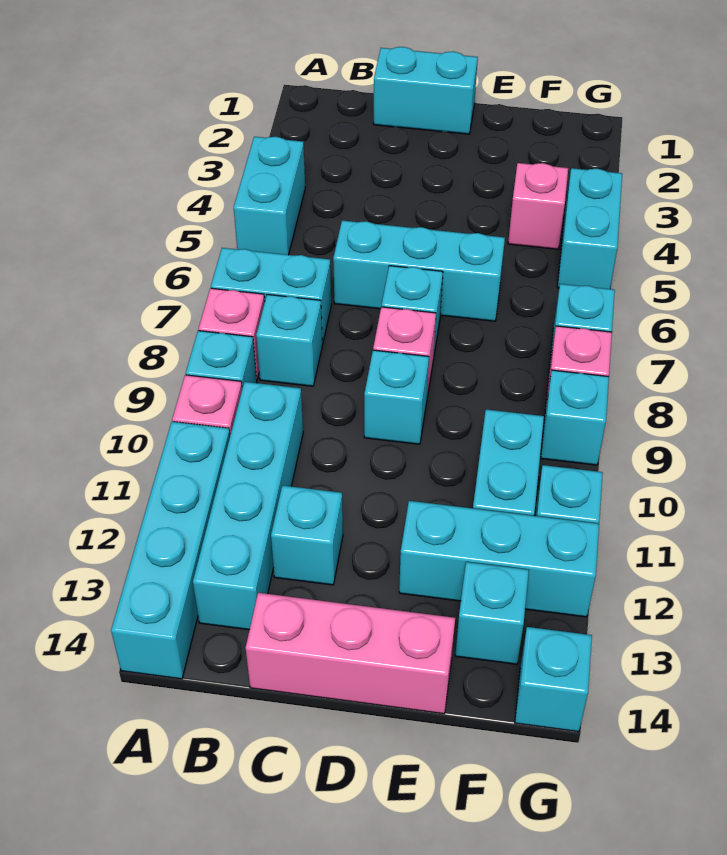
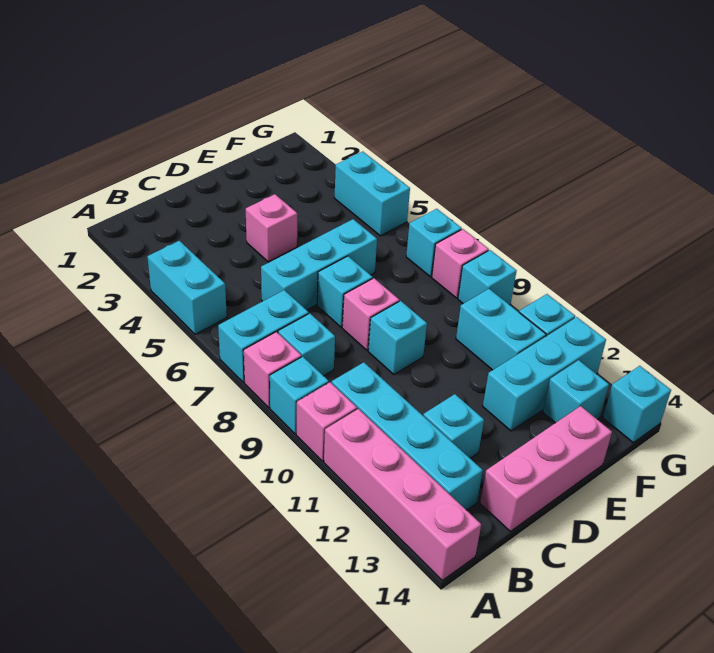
cyan 1x4 brick [111,422,230,679] -> pink 1x4 brick [324,409,481,580]
cyan 1x2 brick [374,47,478,134] -> none
pink 1x1 brick [508,163,568,249] -> pink 1x1 brick moved to [246,194,297,262]

